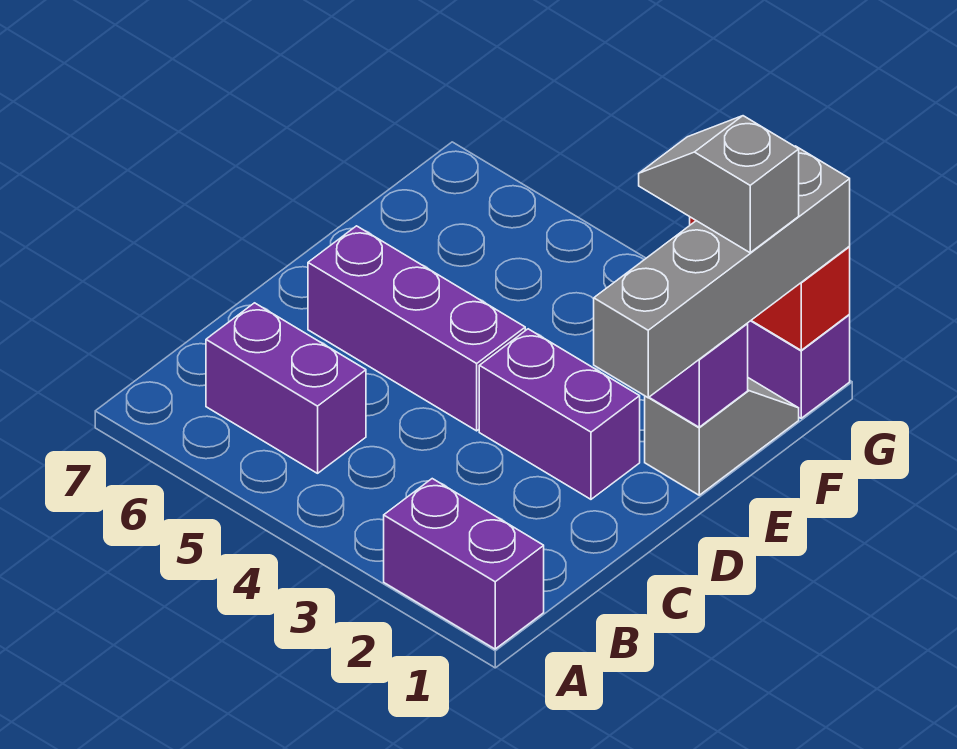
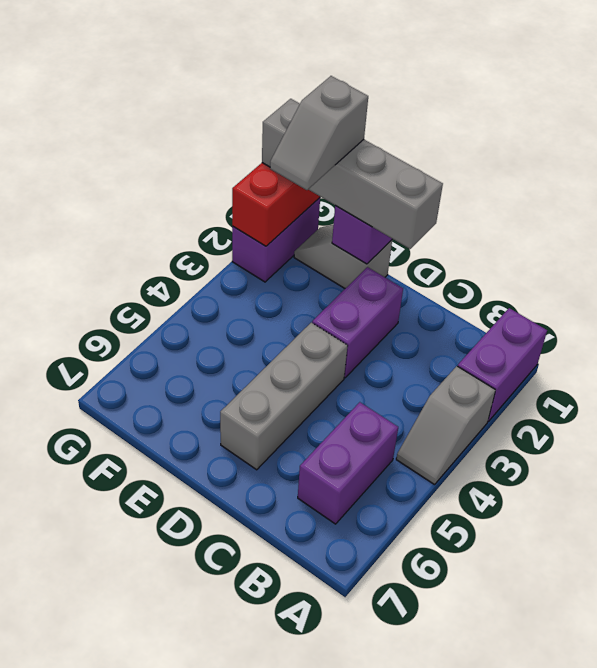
none -> grey 1x2 slope [396,366,496,485]
purple 1x3 brick [308,226,525,431] -> grey 1x3 brick [220,323,347,470]

